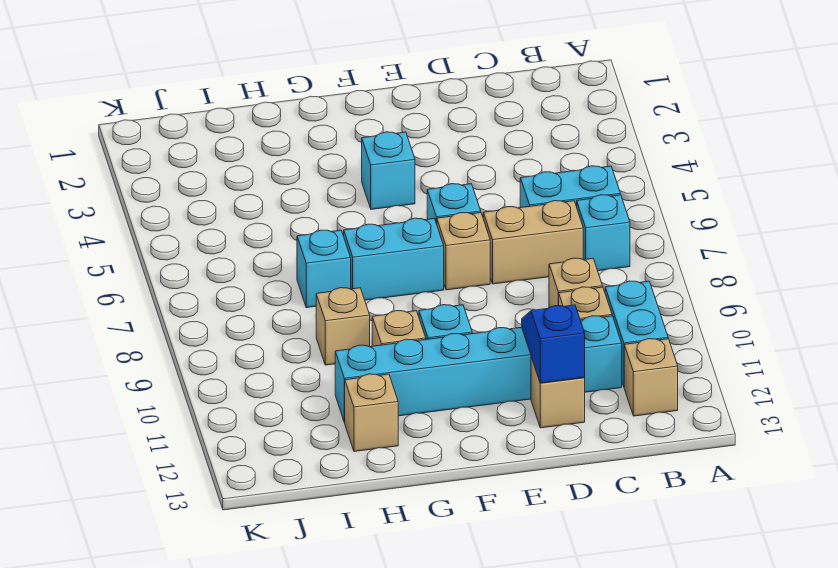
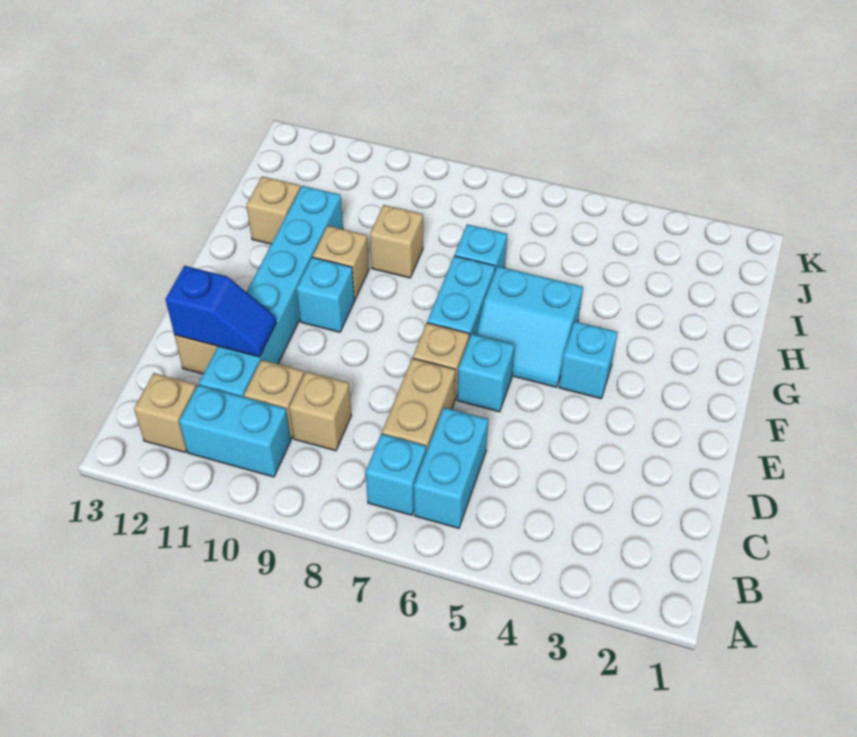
none -> cyan 2x2 slope [477,266,583,387]

